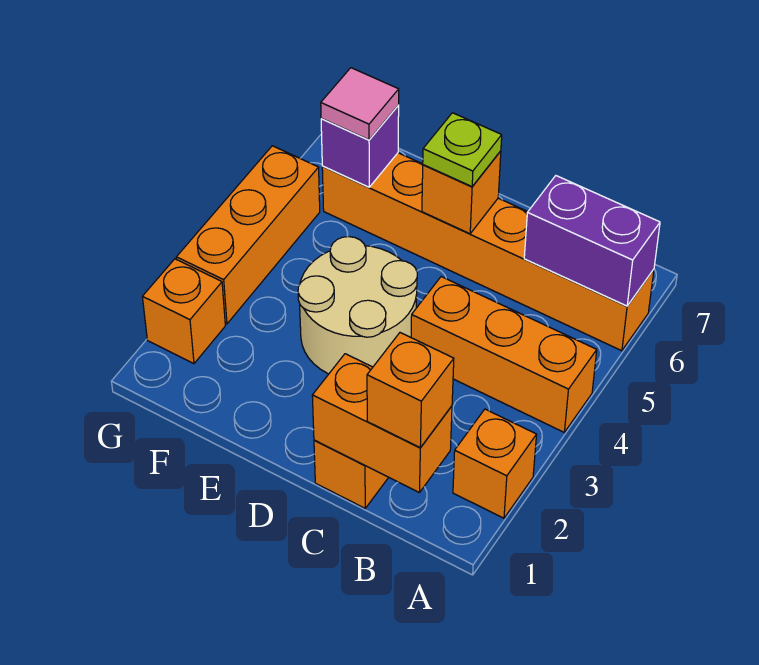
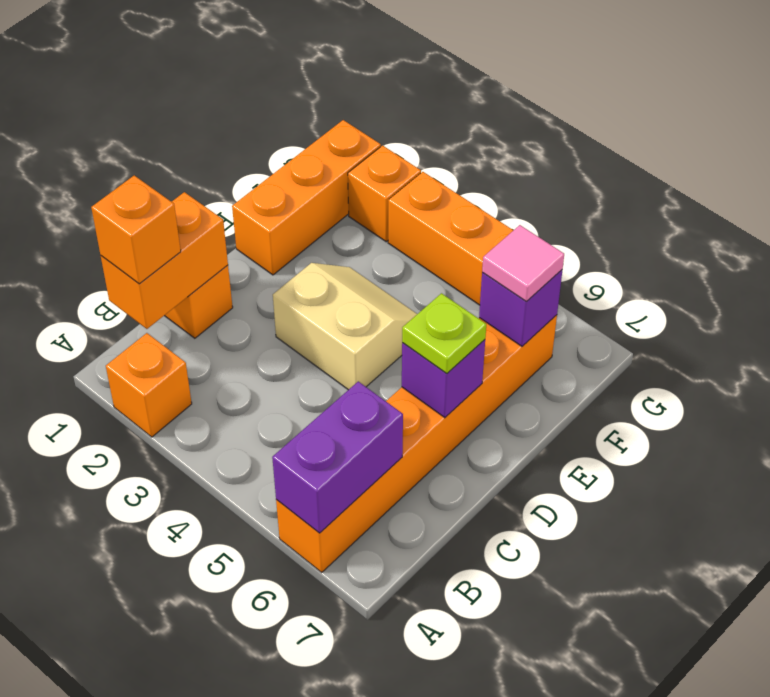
orange 1x3 brick [411,277,597,432] -> orange 1x3 brick moved to [232,120,381,275]
tan 2x2 round brick [298,236,417,374] -> tan 2x2 slope [273,263,417,390]
orange 1x1 brick [422,151,501,234] -> purple 1x1 brick [402,340,485,418]

